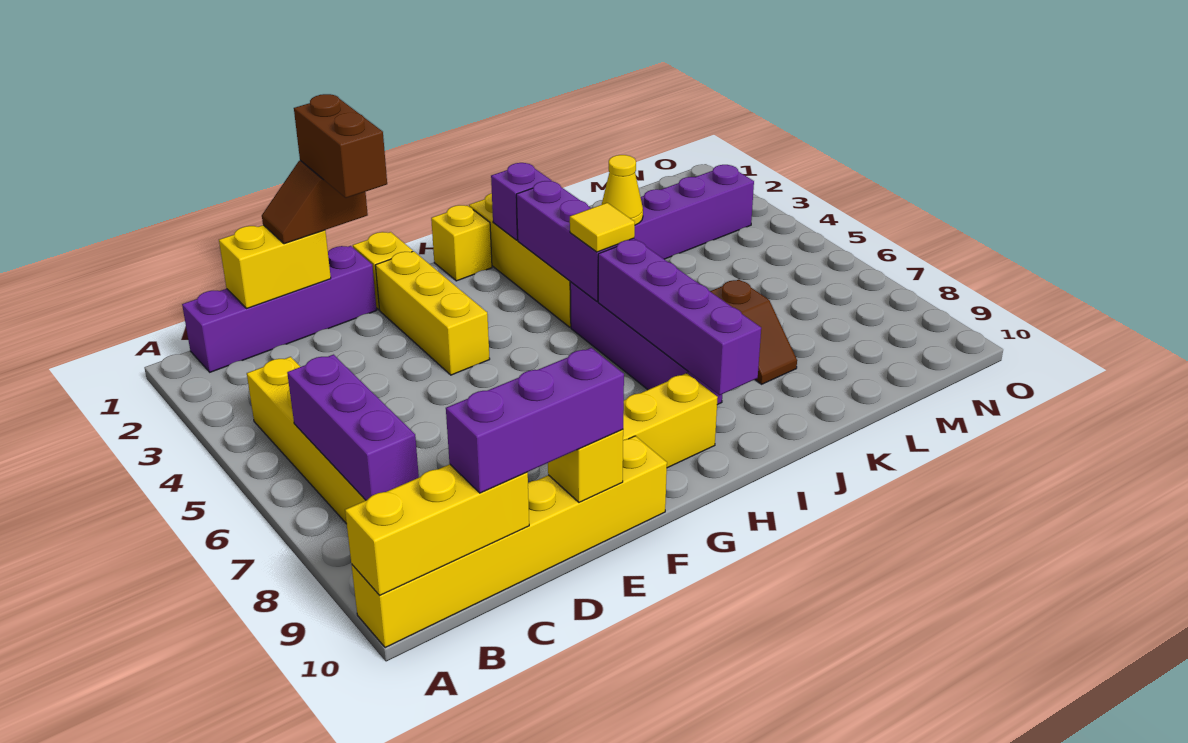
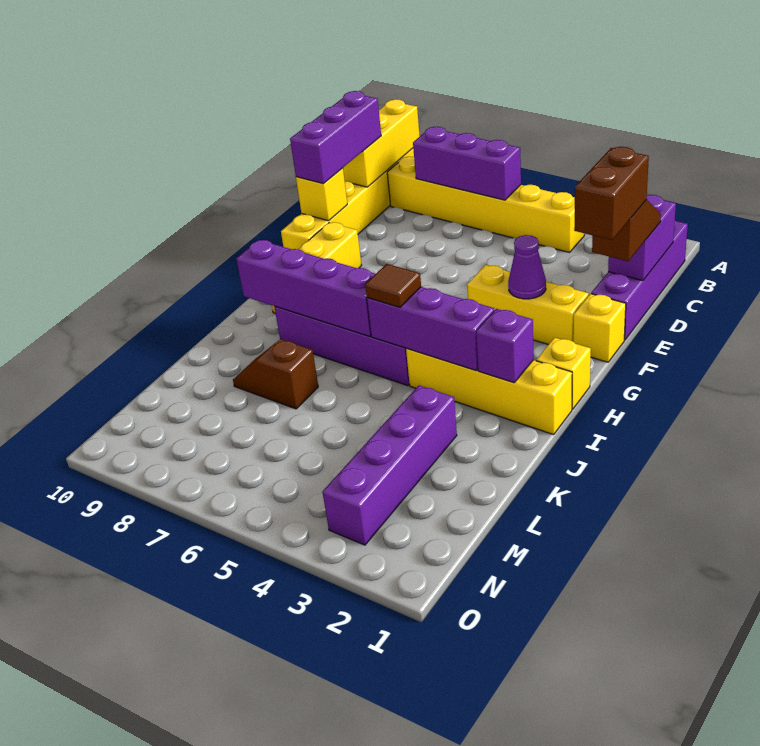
yellow 1x2 brick [219,225,331,308] -> purple 1x2 brick [608,195,676,281]
brown 1x2 brick [294,94,387,198] -> brown 1x2 brick turned to [574,147,649,240]
none -> purple 1x1 cone [508,235,546,299]
yellow 1x1 tile [570,203,635,252] -> brown 1x1 tile [365,264,421,307]
yellow 1x1 cone [602,155,643,225] -> none

